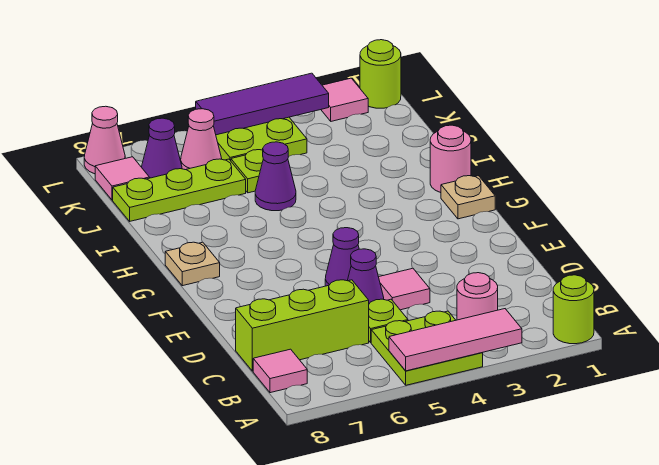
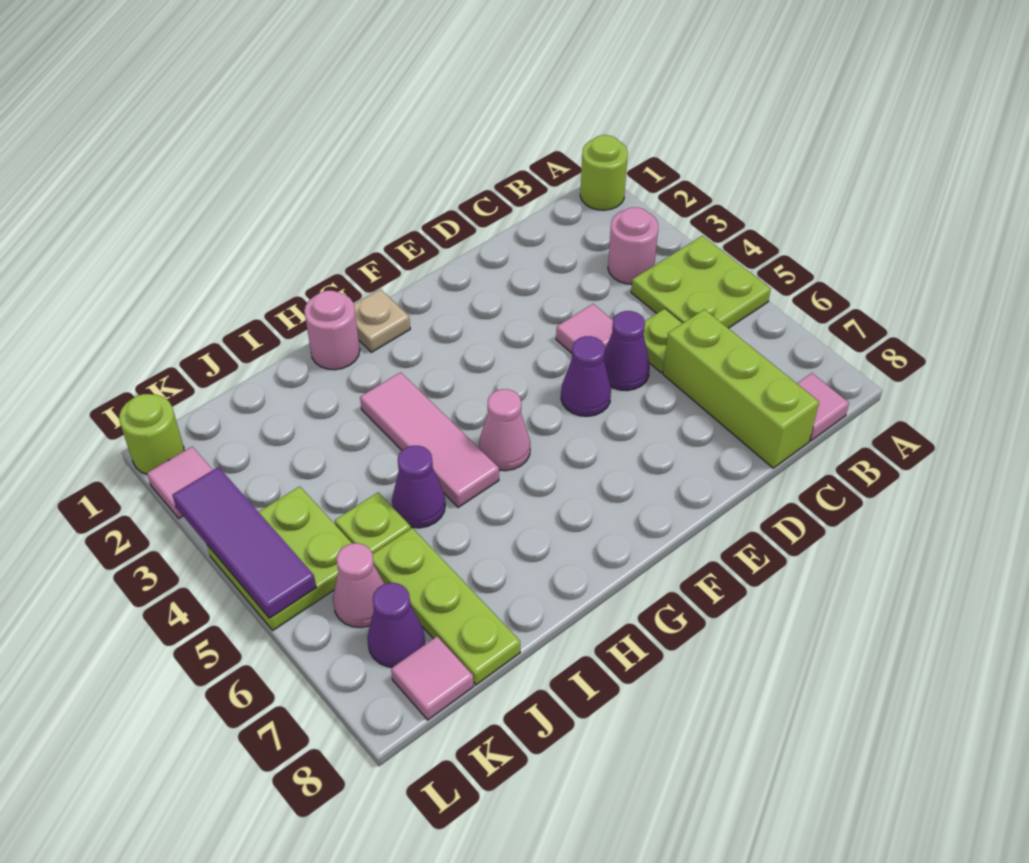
pink 1x3 tile [389,309,522,371] -> pink 1x3 tile moved to [360,372,499,507]
tan 1x1 plate [165,242,220,286] -> none
pink 1x1 cone [84,106,125,174] -> pink 1x1 cone moved to [479,389,530,471]

